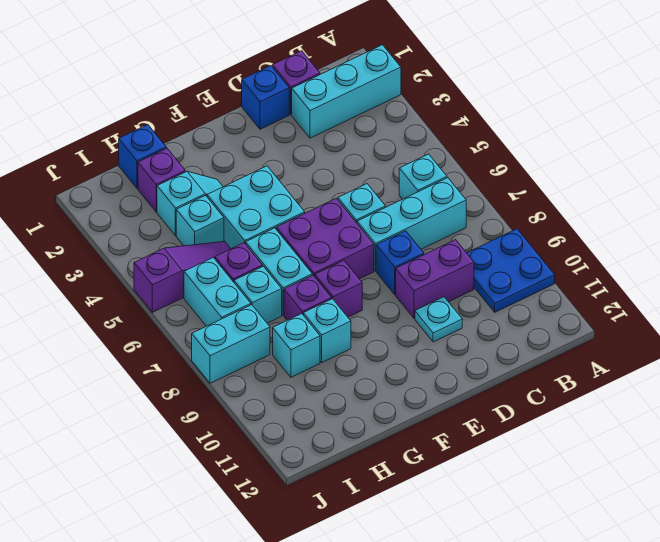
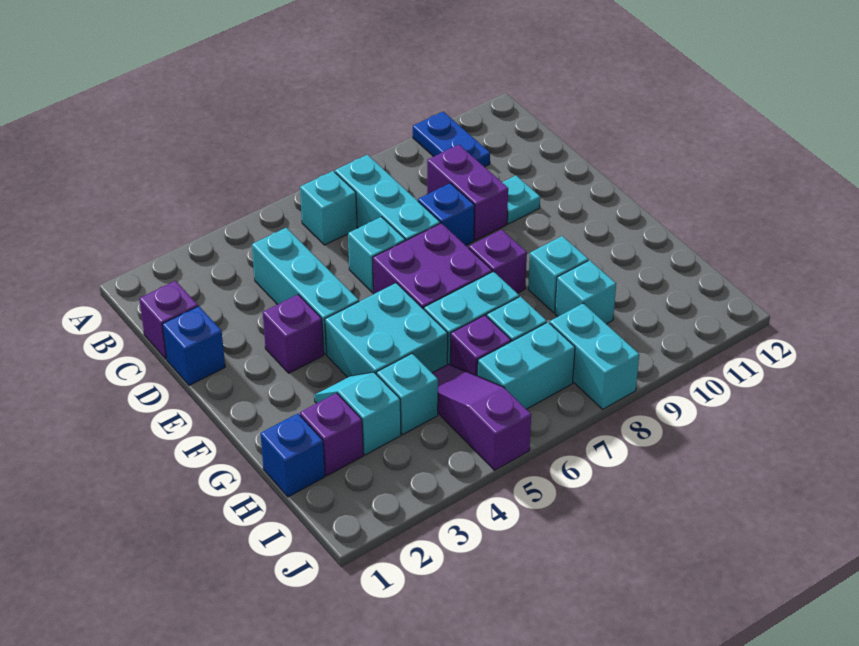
cyan 1x3 brick [292,45,401,138] -> cyan 1x3 brick moved to [252,228,359,354]
blue 2x2 plate [467,229,555,312] -> blue 1x2 plate [413,112,490,167]
purple 1x1 brick [284,275,332,320] -> purple 1x1 brick moved to [263,295,324,373]

